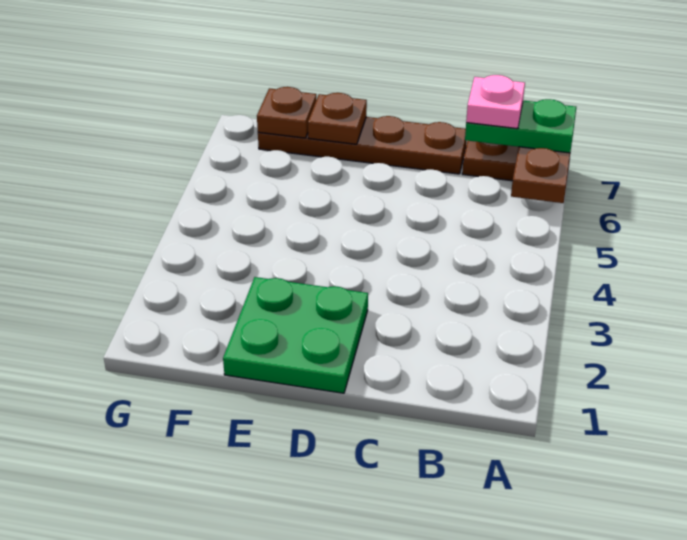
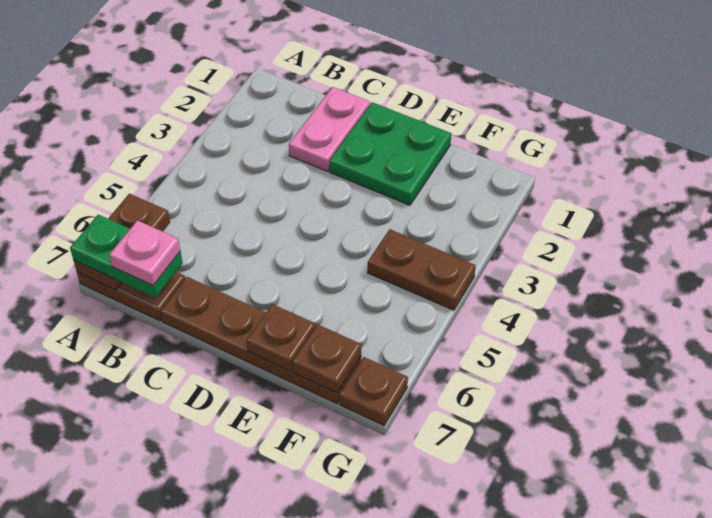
none -> pink 1x2 plate [289,87,370,171]
none -> brown 1x2 plate [368,229,476,310]
none -> brown 1x1 plate [339,357,408,426]

